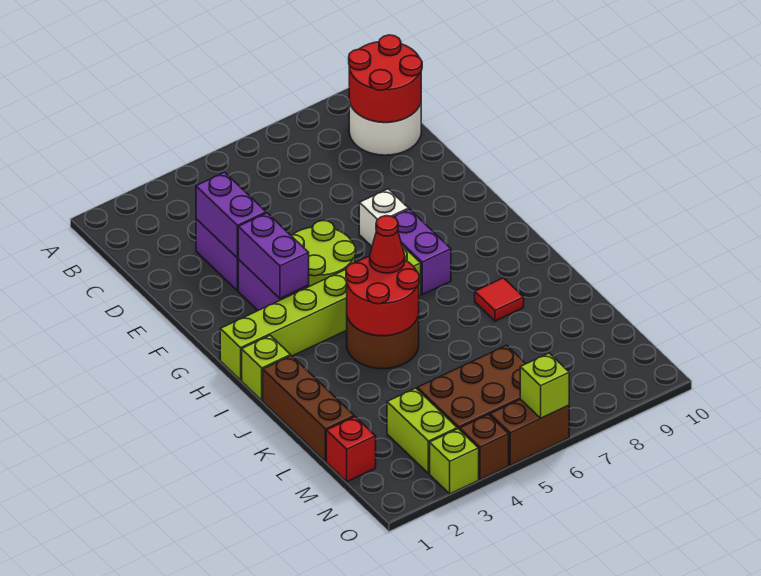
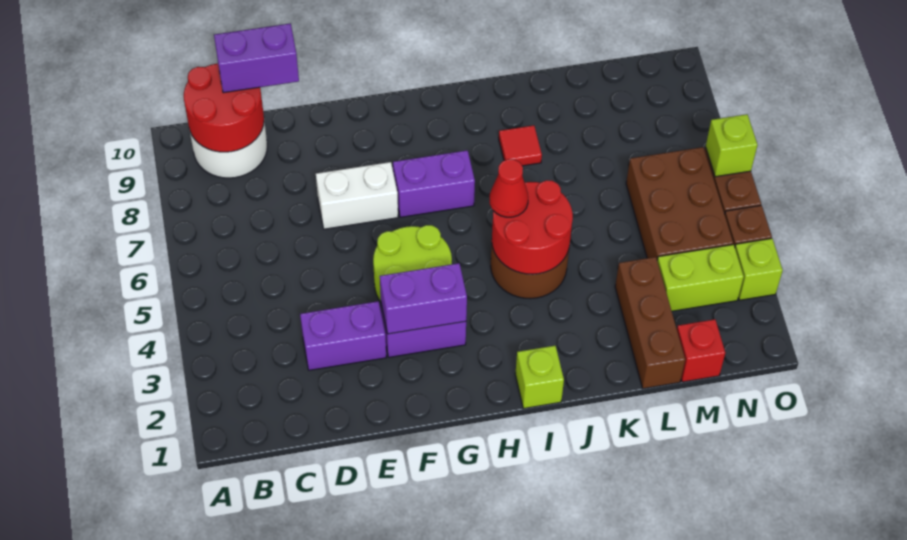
purple 1x2 brick [196,172,266,258] -> purple 1x2 brick moved to [214,23,299,93]
white 1x1 brick [359,189,409,246] -> white 1x2 brick [316,162,398,229]
lime 1x6 brick [220,246,421,380] -> none
brown 1x3 brick [263,356,354,461] -> brown 1x3 brick turned to [615,257,685,389]

